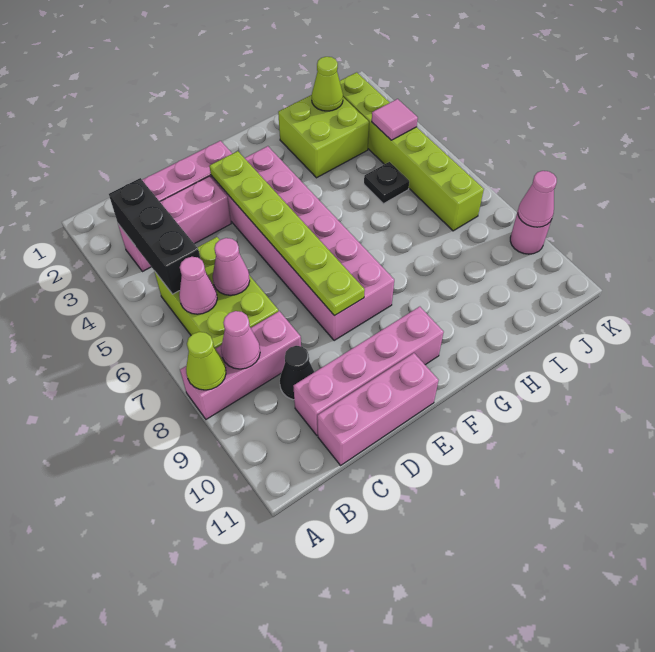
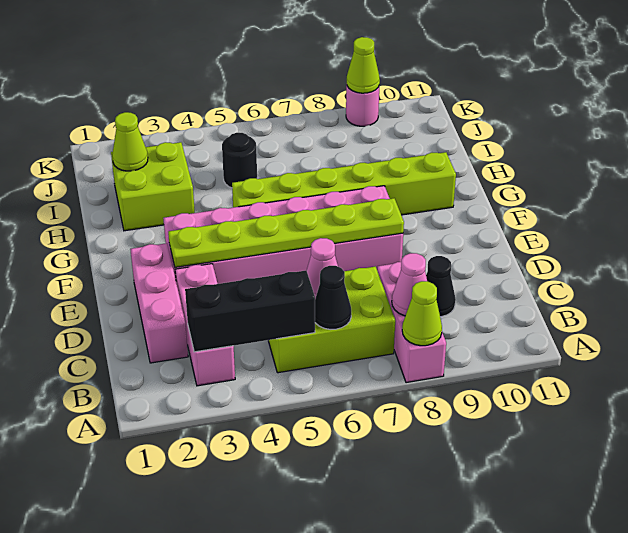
pink 1x1 cone [179,257,217,314] -> black 1x1 cone [315,266,351,330]
pink 1x4 brick [293,307,444,435] -> none
pink 1x3 brick [317,353,439,465] -> none
black 1x1 plate [364,162,409,204] -> black 1x1 round brick [222,133,257,188]
lime 1x6 brick [340,72,484,231] -> lime 1x6 brick moved to [232,152,456,215]
pink 1x1 tile [372,99,418,140] -> none
pink 1x1 cone [518,171,557,227] -> lime 1x1 cone [347,37,380,93]

